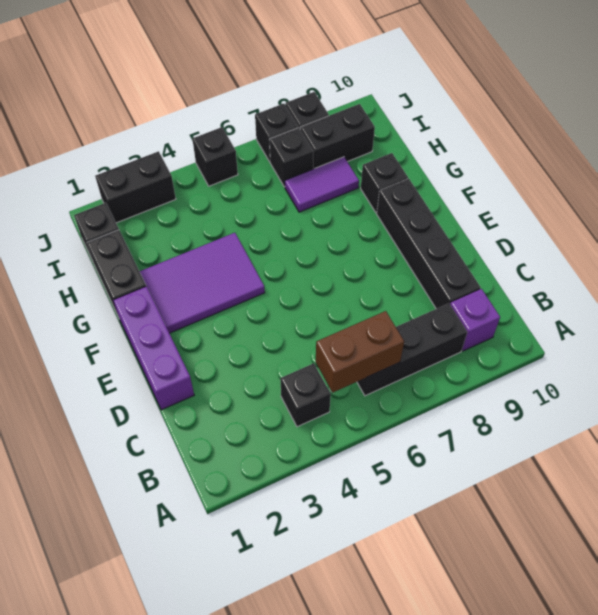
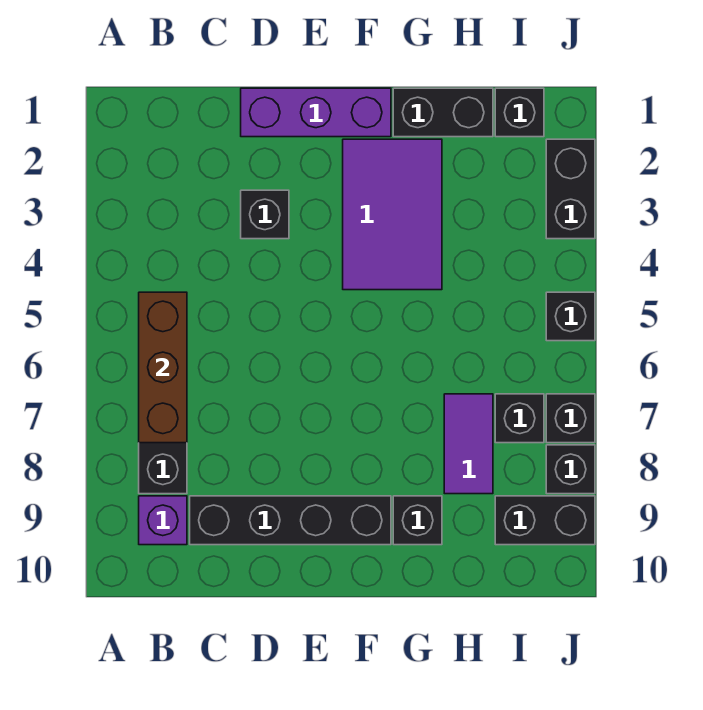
black 1x1 brick [280,363,331,427] -> black 1x1 brick moved to [241,190,289,239]
brown 1x2 brick [316,311,404,393] -> brown 1x3 brick [139,292,187,443]
black 1x2 brick [300,104,375,169] -> black 1x2 brick turned to [495,496,595,545]

